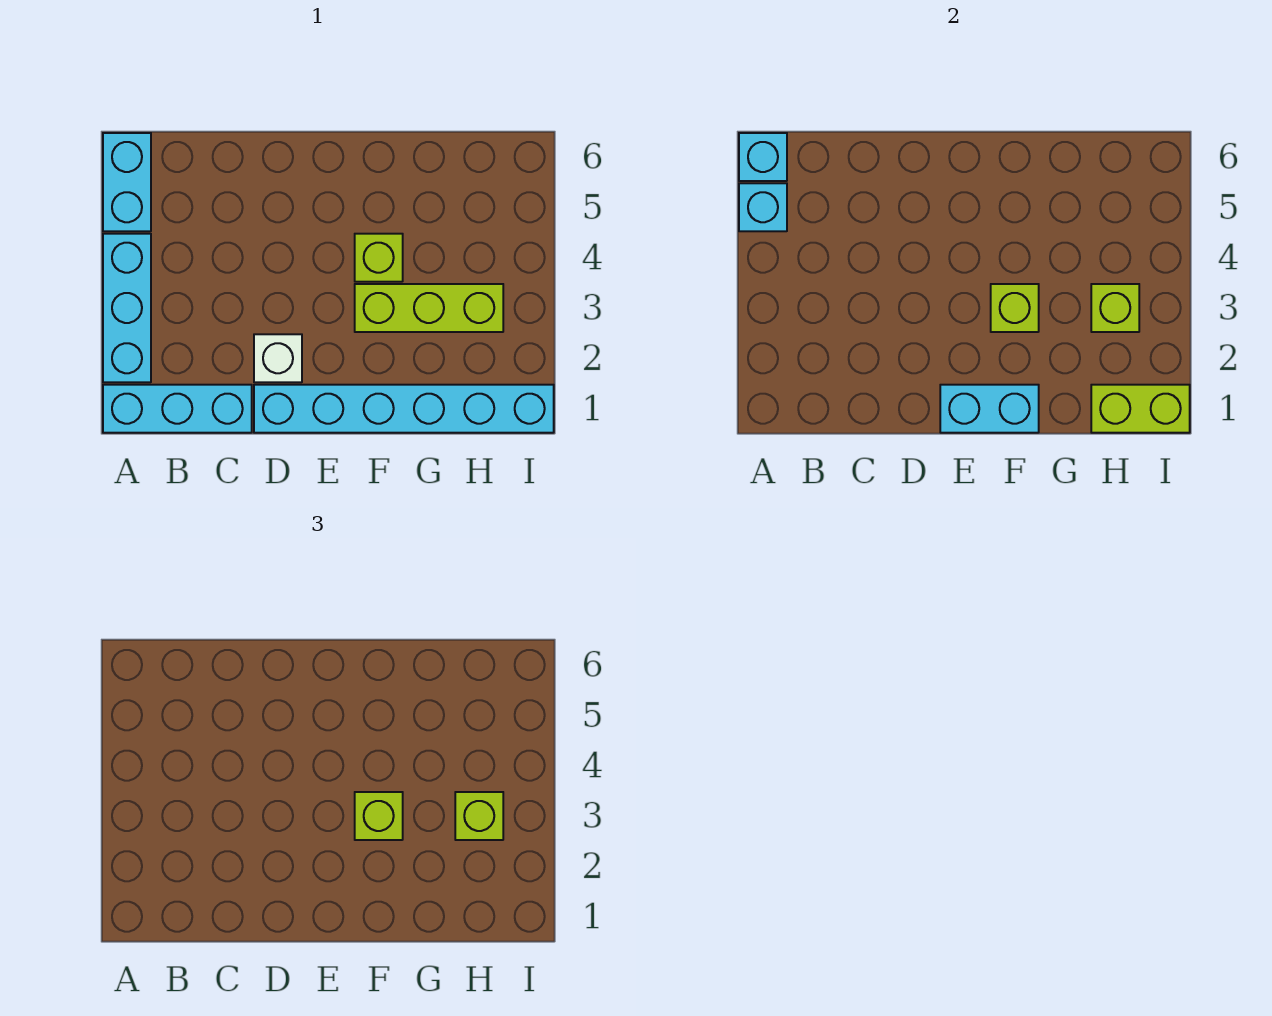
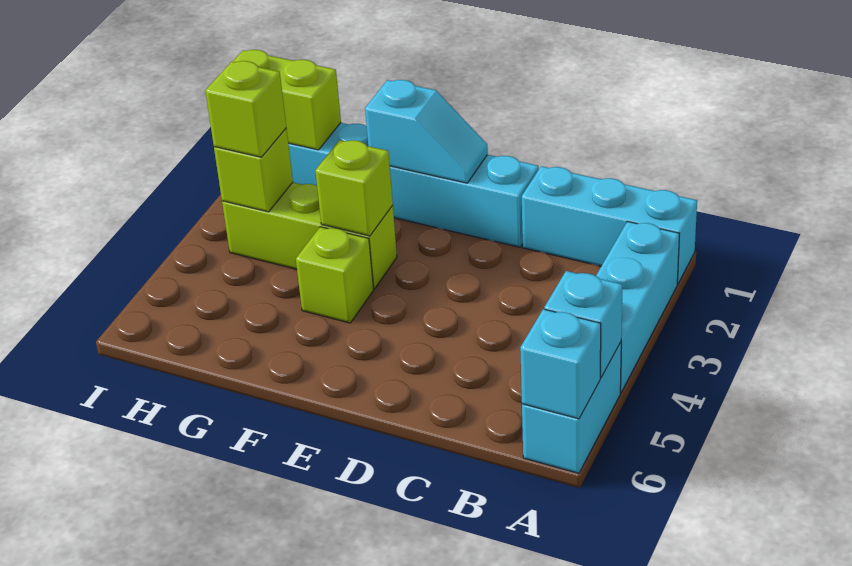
white 1x1 brick [254,334,302,382] -> none
cyan 1x2 brick [940,385,1039,433] -> cyan 1x2 slope [365,80,488,183]
lime 1x1 brick [355,792,403,840] -> none

